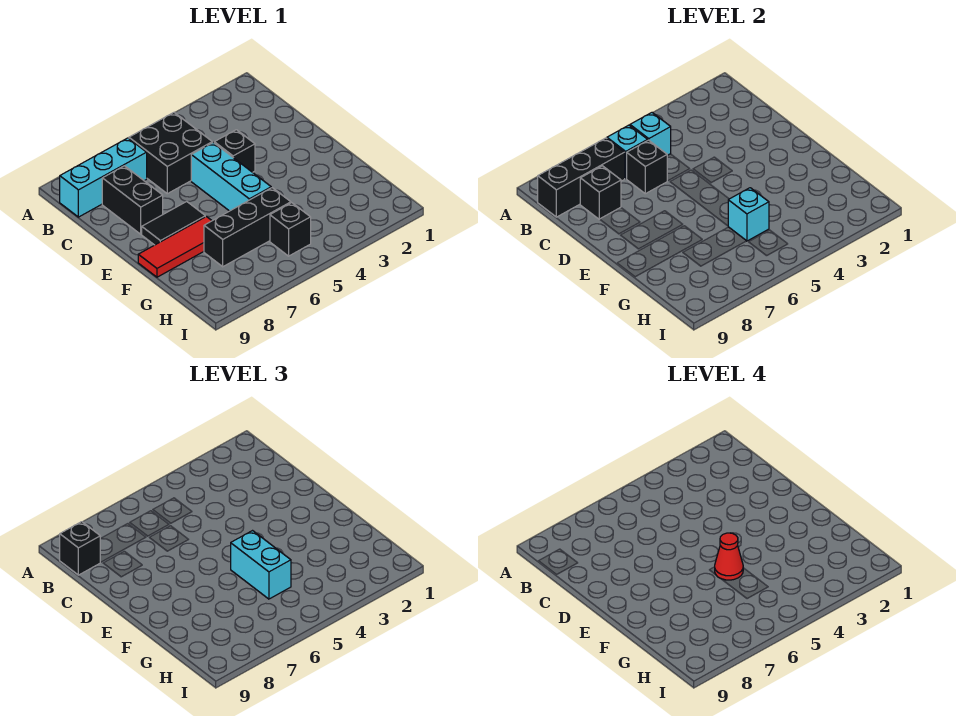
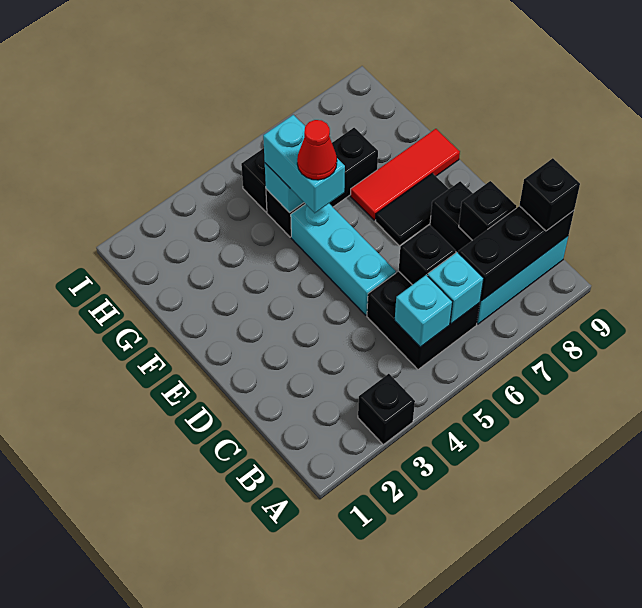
black 1x1 brick [214,130,255,172] -> black 1x1 brick moved to [358,374,415,445]

